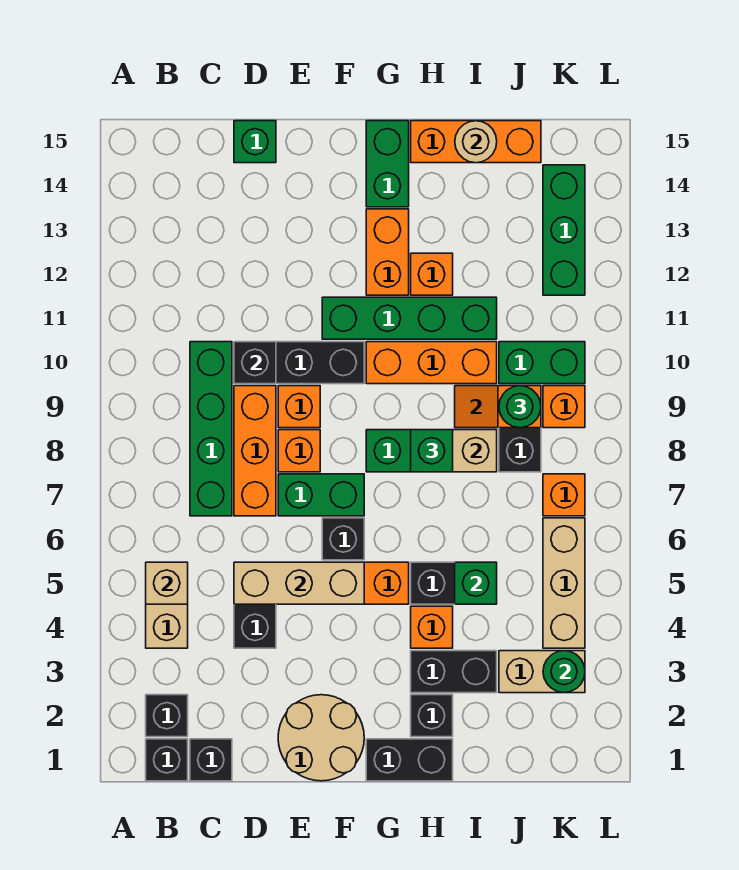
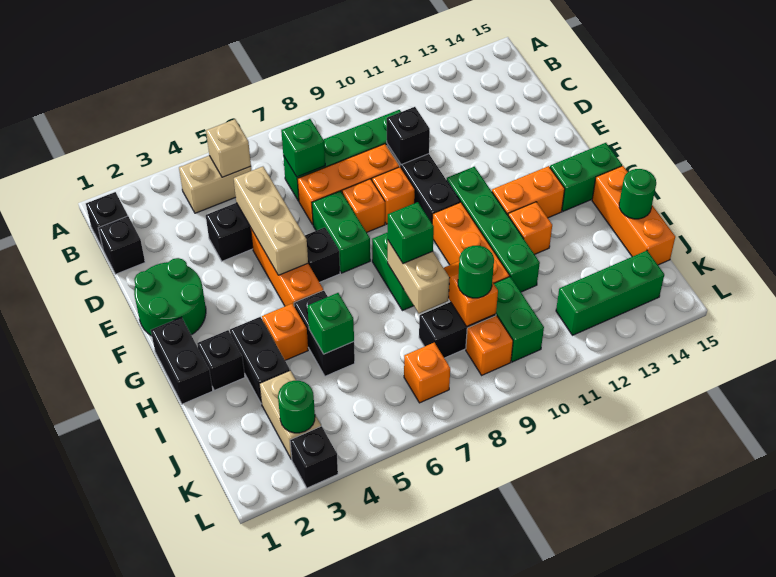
black 1x1 brick [146,695,188,737] -> black 1x1 brick moved to [290,426,338,488]
green 1x1 brick [234,121,276,163] -> green 1x1 brick moved to [281,119,325,177]
tan 2x2 round brick [278,695,364,781] -> green 2x2 round brick [134,258,206,336]
tan 1x1 round brick [455,121,497,163] -> green 1x1 round brick [619,169,656,219]
tan 1x3 brick [543,518,585,648] -> none

